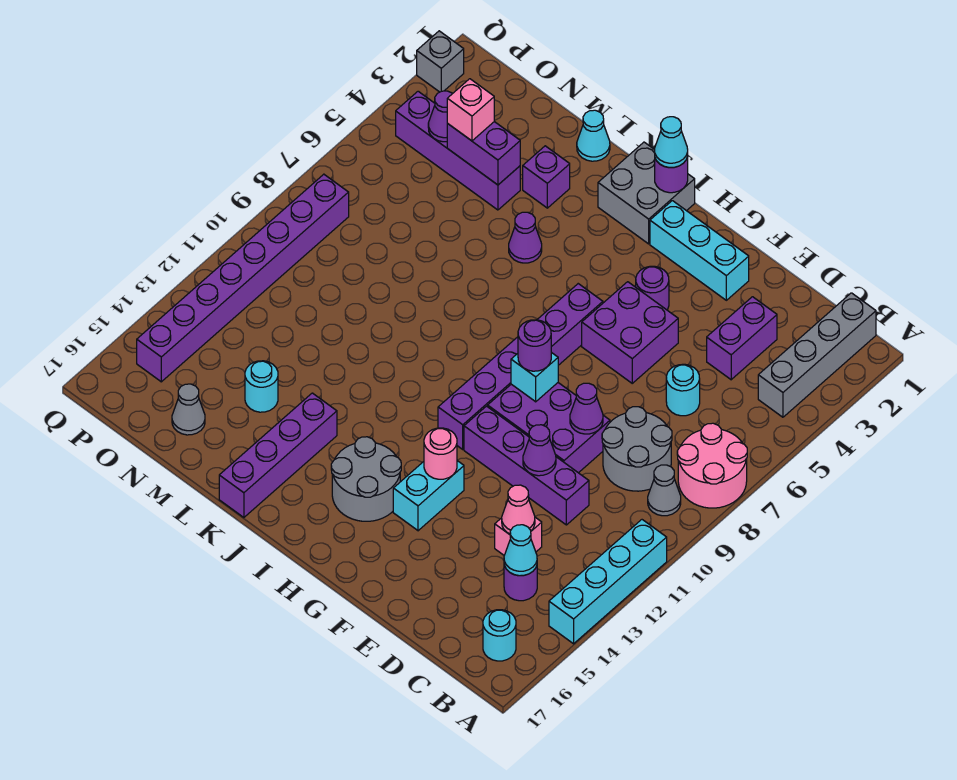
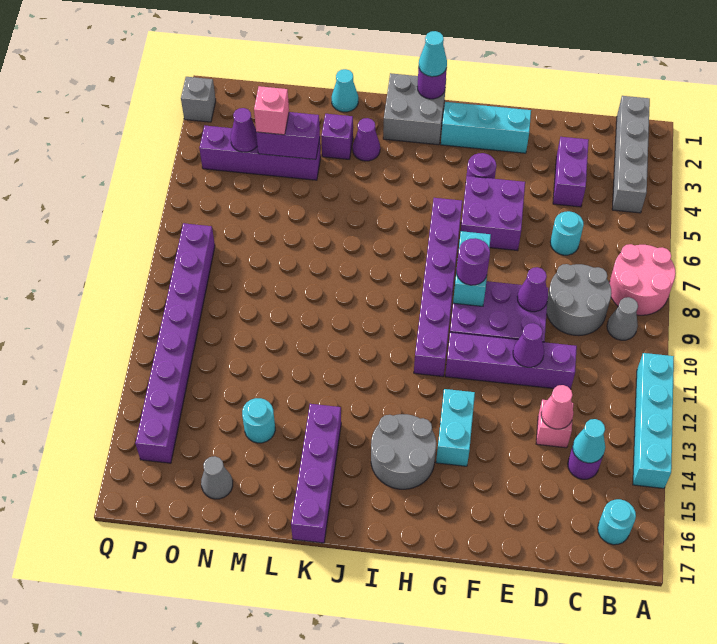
cyan 1x1 brick [511,352,558,402] -> cyan 1x2 brick [453,231,491,306]
pink 1x1 round brick [424,428,457,479] -> none
purple 1x1 cone [509,212,542,263] -> purple 1x1 cone moved to [353,118,380,161]

